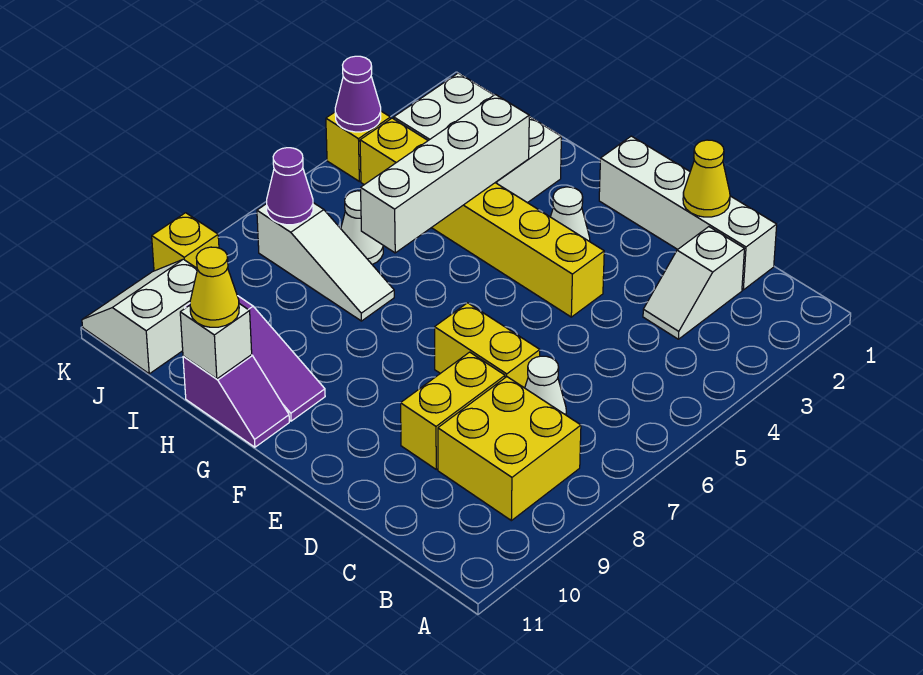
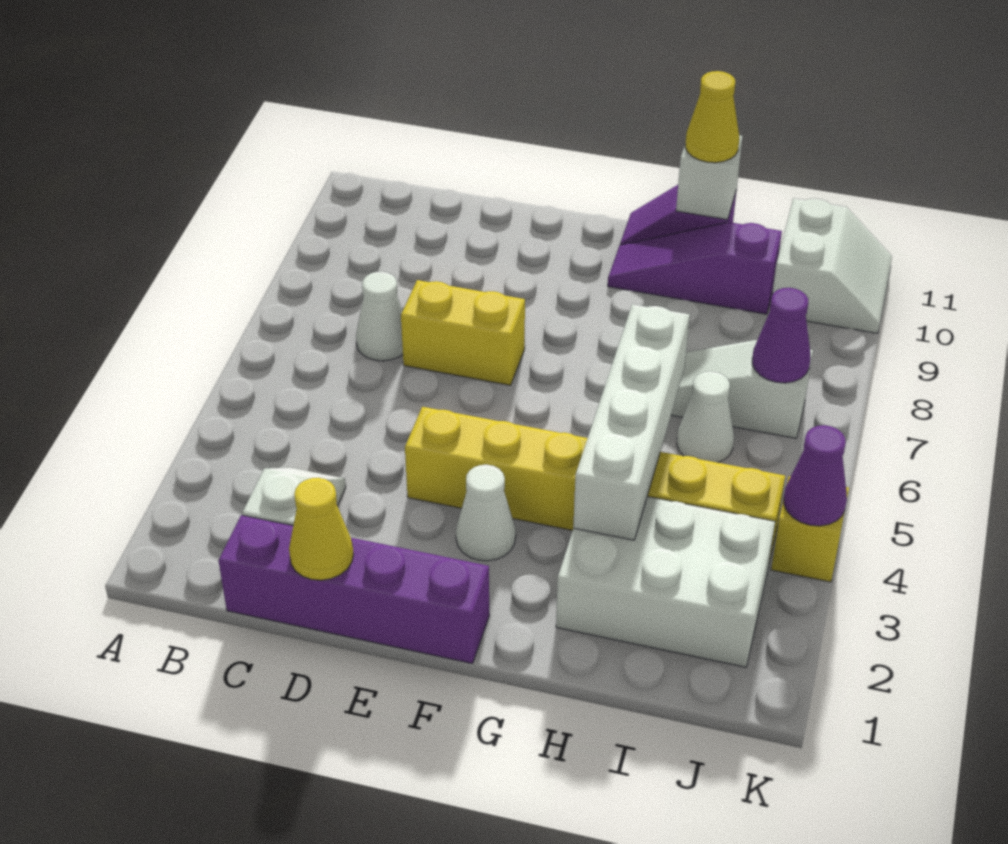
yellow 2x2 brick [438,377,581,521] -> none
white 1x4 brick [599,136,777,290] -> purple 1x4 brick [218,515,489,664]
yellow 1x2 brick [401,352,505,469] -> none
yellow 1x1 brick [152,213,219,271] -> none

